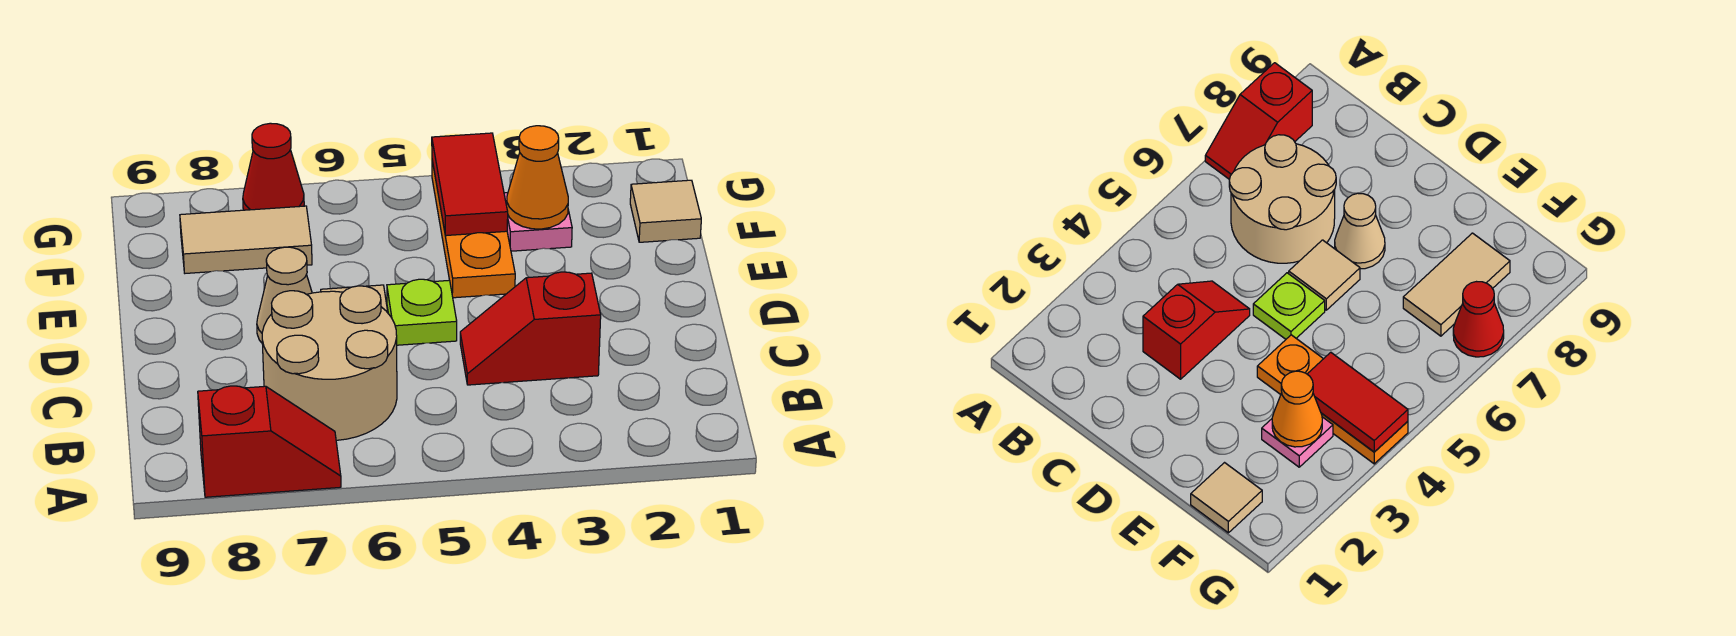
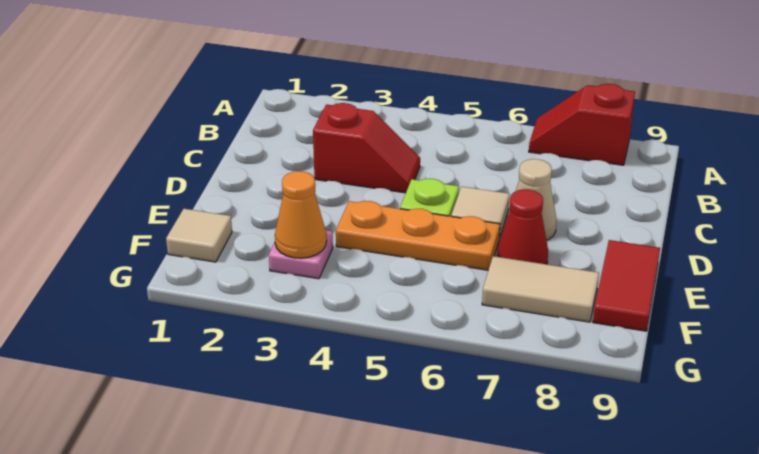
tan 2x2 round brick [262,286,397,440] -> none
orange 1x3 plate [432,161,515,298] -> orange 1x3 plate turned to [336,201,500,270]
red 1x2 tile [432,133,508,236] -> red 1x2 tile moved to [593,240,660,331]
red 1x1 cone [243,123,304,210] -> red 1x1 cone moved to [497,189,548,264]

